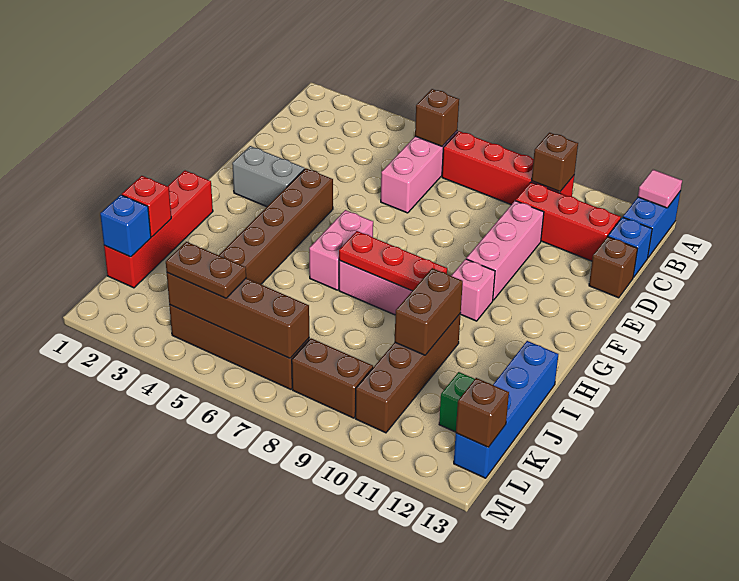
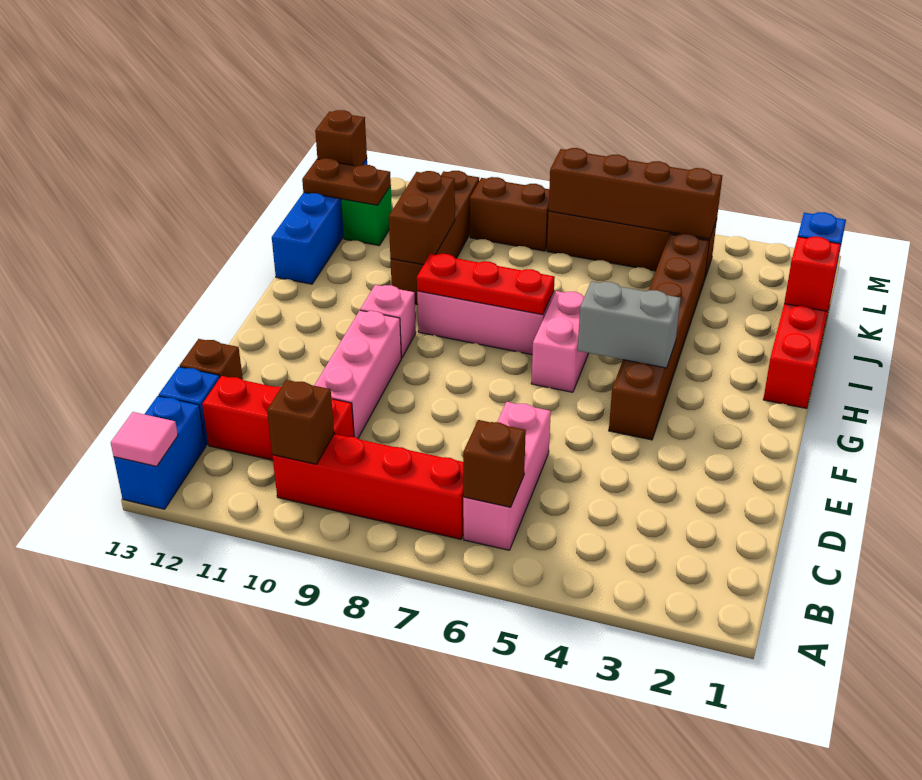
grey 1x2 brick [232,146,304,207] -> grey 1x2 brick moved to [578,281,680,368]
brown 1x2 plate [166,242,246,298] -> brown 1x2 plate moved to [302,158,391,205]

